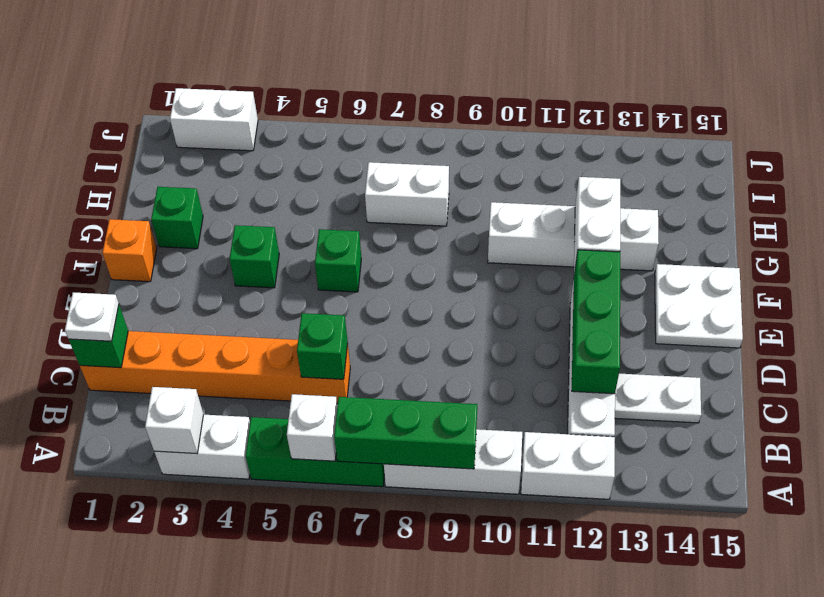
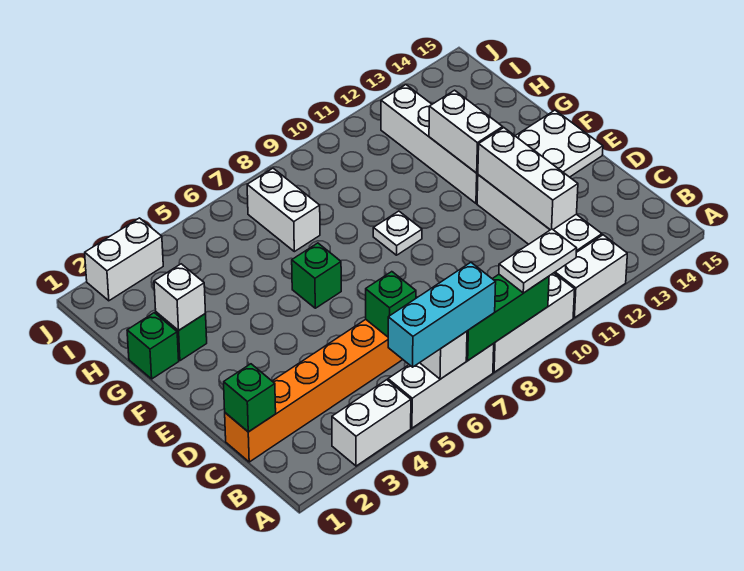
white 1x1 brick [145,387,203,454] -> white 1x1 brick moved to [154,264,206,331]
green 1x3 brick [246,417,384,487] -> white 1x3 brick [388,344,494,428]
none -> cyan 1x3 brick [388,262,496,367]
white 1x1 plate [65,292,119,341] -> white 1x1 plate moved to [373,211,422,255]
green 1x3 brick [572,250,620,394] -> white 1x3 brick [478,128,578,230]
white 1x2 plate [615,374,701,423] -> white 1x2 plate moved to [499,229,577,293]
orange 1x1 brick [102,219,157,282] -> none
green 1x1 brick [230,225,279,288] -> green 1x1 brick moved to [127,313,179,379]
white 1x4 brick [488,202,659,271] -> white 1x4 brick turned to [381,85,478,203]
white 1x2 brick [365,162,449,226] -> white 1x2 brick turned to [247,168,320,252]

